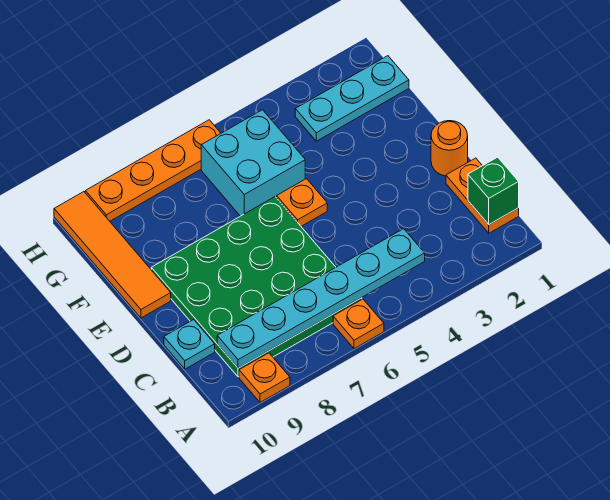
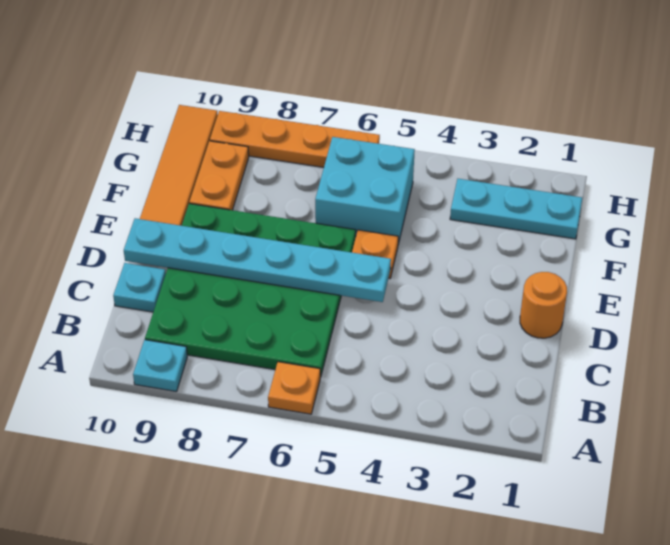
orange 1x1 plate [239,353,290,402] -> cyan 1x1 plate [133,340,187,392]
orange 1x2 plate [446,158,519,233] -> orange 1x2 plate moved to [189,141,249,210]
green 1x1 brick [468,157,519,224] -> none
cyan 1x6 plate [217,229,425,368] -> cyan 1x6 plate moved to [124,218,391,302]

